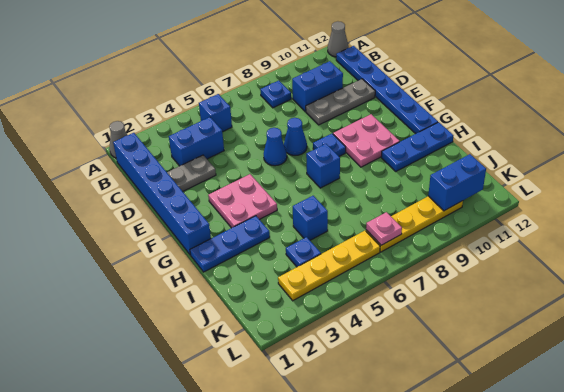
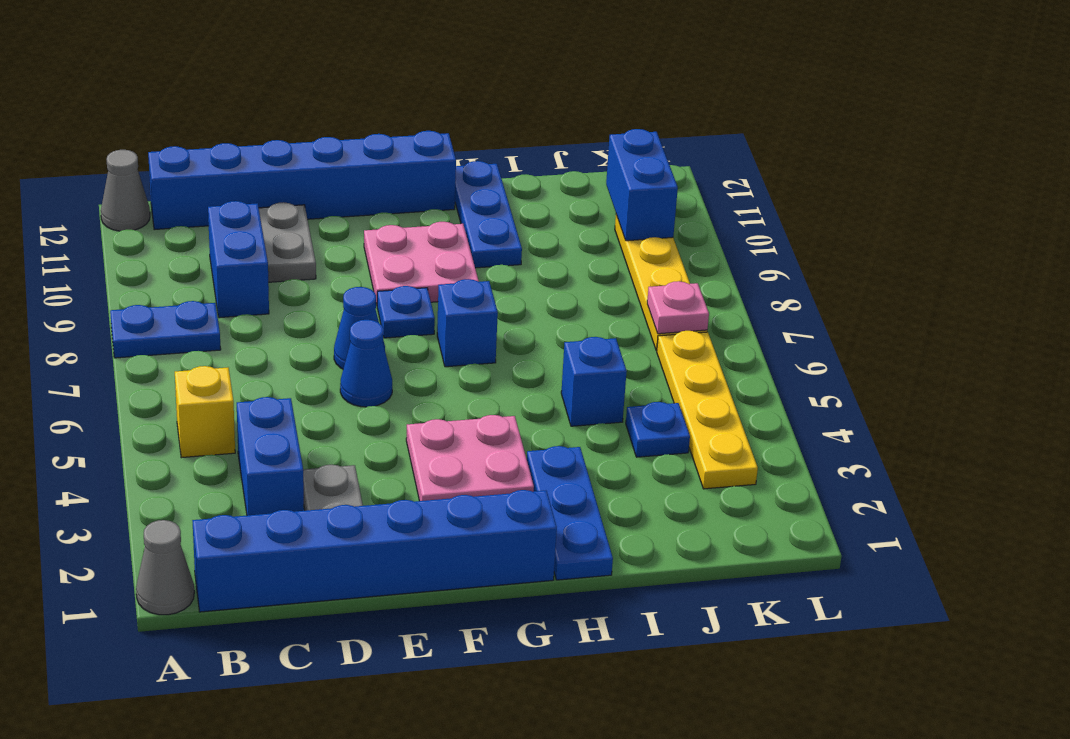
blue 1x1 brick [199,94,232,132] -> yellow 1x1 brick [175,366,235,458]
blue 1x1 plate [260,81,291,108] -> blue 1x2 plate [110,301,221,358]
blue 1x6 plate [336,46,438,134] -> blue 1x6 brick [148,131,456,230]
grey 1x3 plate [306,79,375,125] -> grey 1x2 plate [259,202,316,282]

